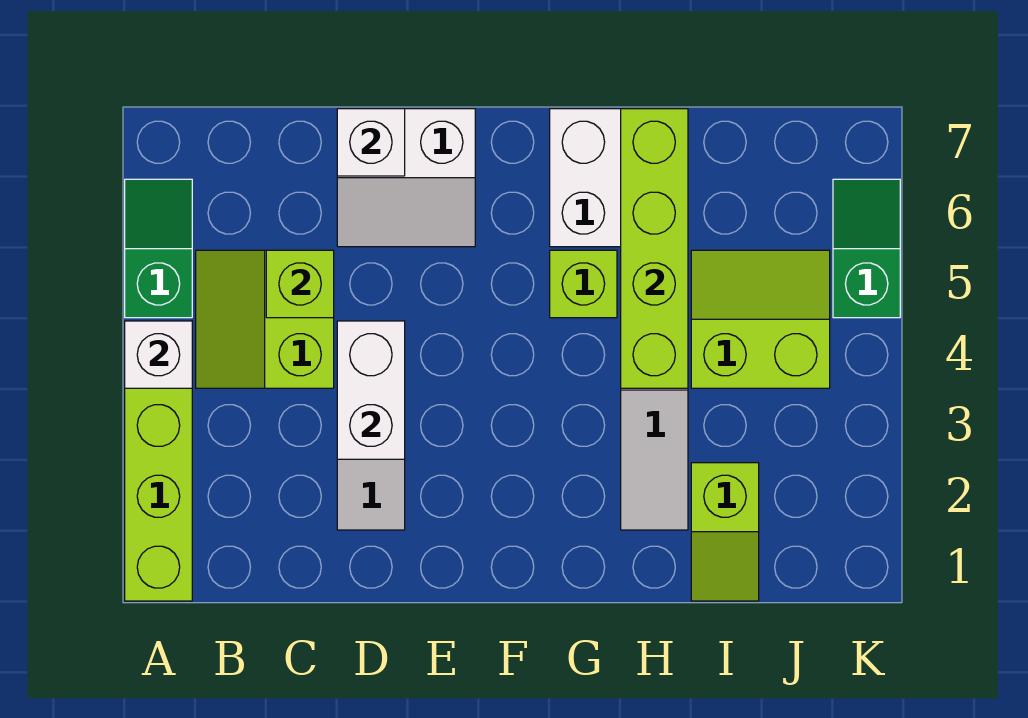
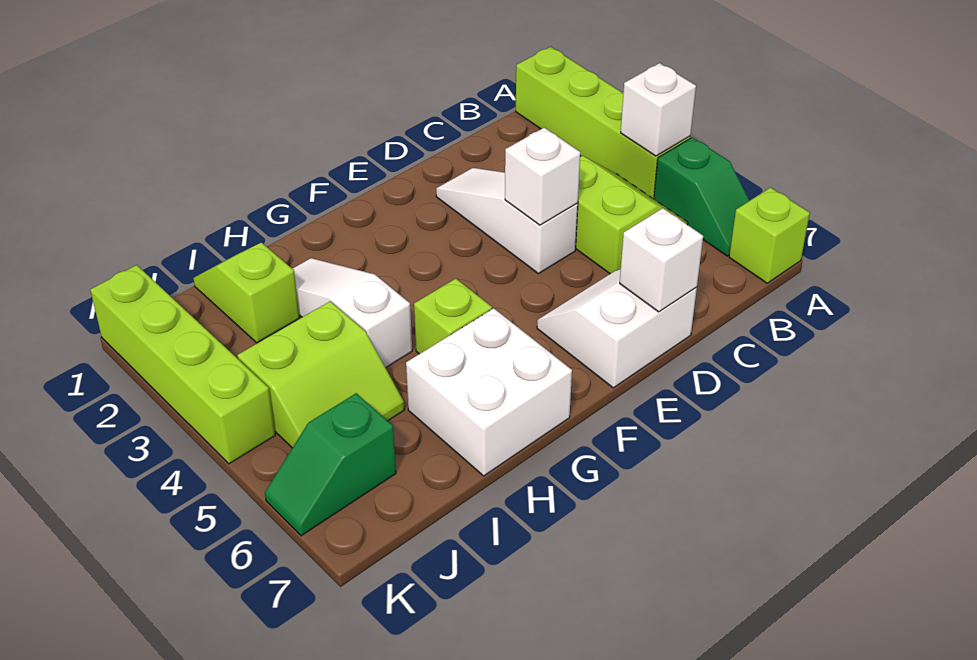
lime 1x1 brick [266,250,334,318] -> lime 1x1 brick moved to [729,188,810,283]
white 1x2 brick [337,321,405,459] -> white 1x1 brick [505,128,580,225]
lime 1x4 brick [621,109,688,388] -> lime 1x4 brick moved to [90,265,275,464]
green 1x2 slope [833,179,900,318] -> green 1x2 slope turned to [265,393,396,536]

